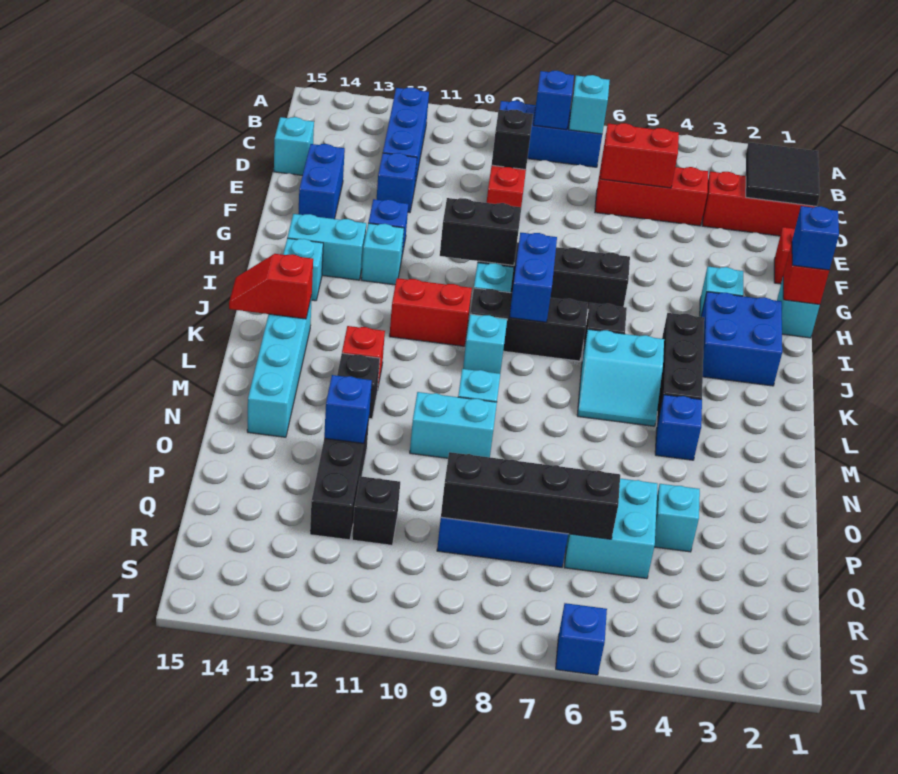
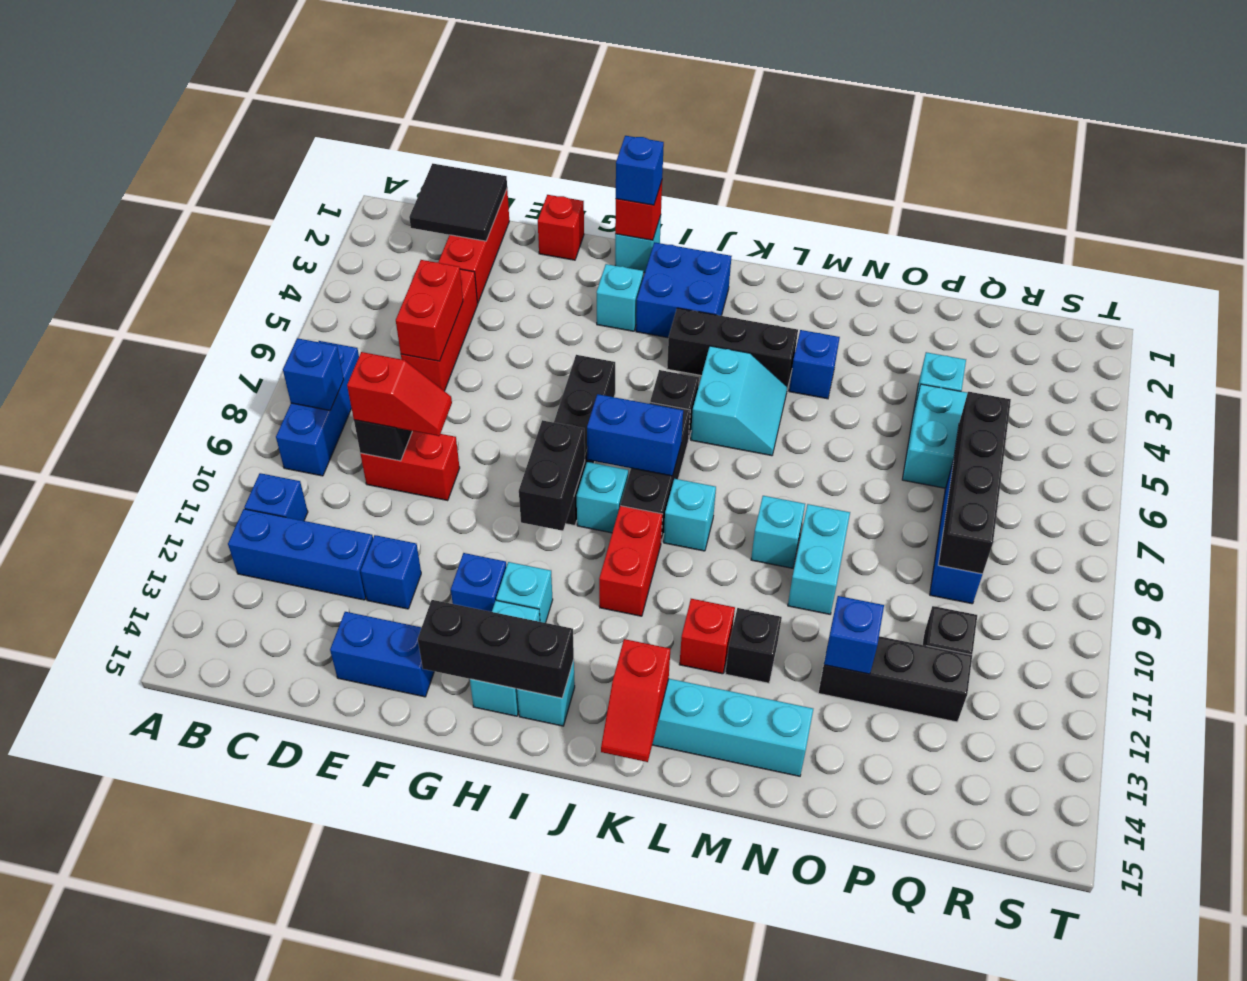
cyan 1x1 brick [569,75,610,134] -> none
none -> red 1x2 slope [347,352,452,436]
cyan 1x1 brick [274,117,314,175] -> none
none -> black 1x3 brick [418,600,574,698]
blue 1x1 brick [556,603,607,675] -> blue 1x1 brick moved to [244,473,308,521]

